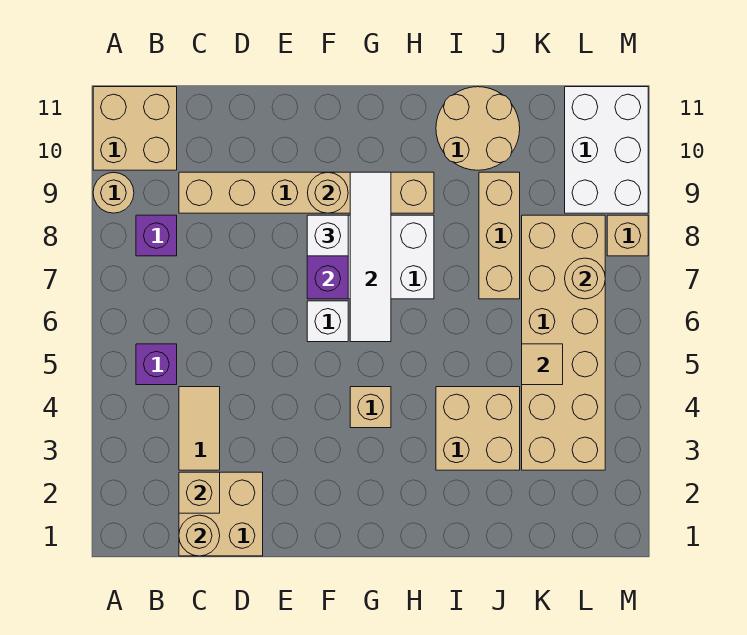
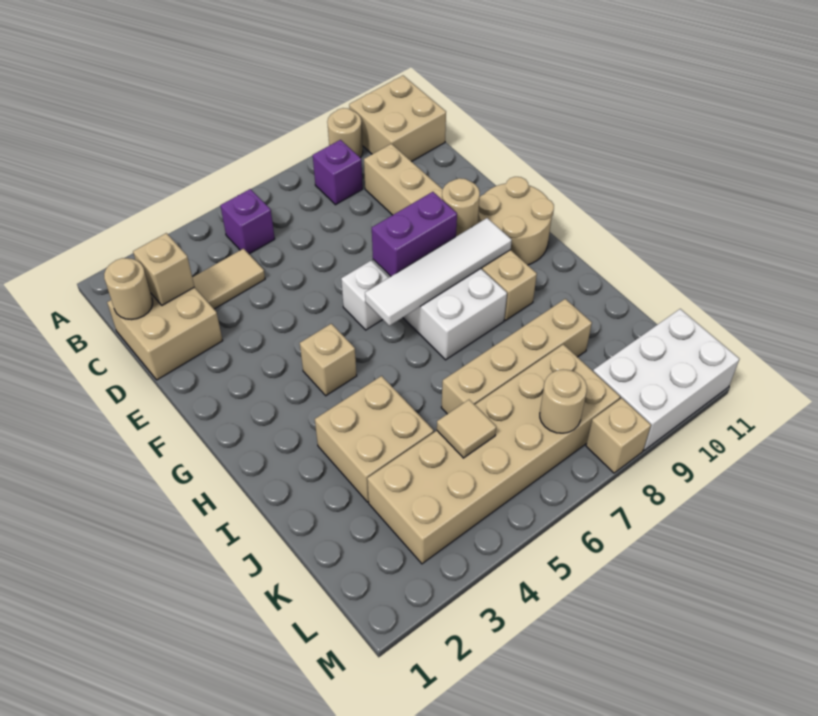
white 1x1 brick [307,215,348,256] -> none
tan 2x2 round brick [436,87,520,170] -> tan 2x2 round brick moved to [478,177,554,265]
tan 1x3 brick [479,172,520,299] -> tan 1x4 brick [441,299,592,414]

